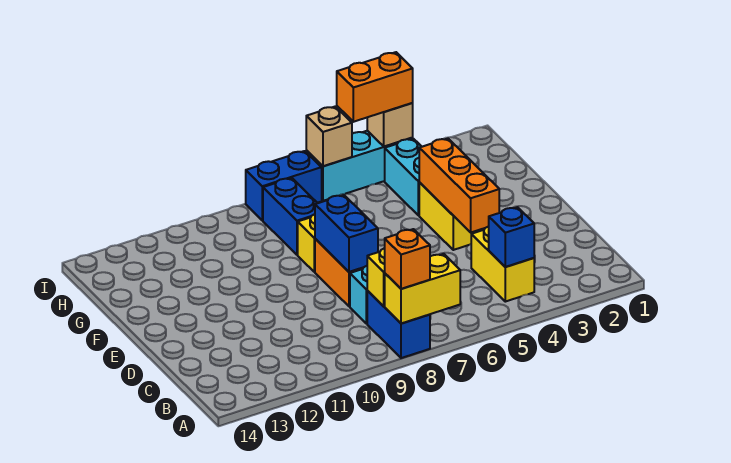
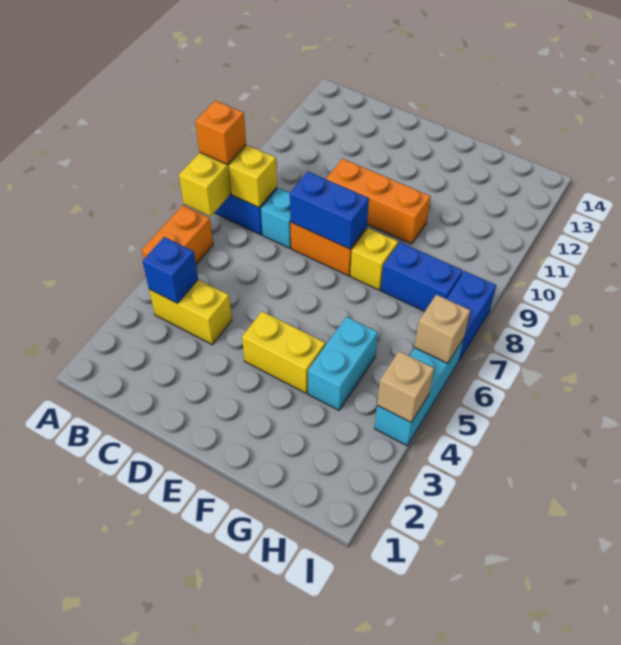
orange 1x3 brick [419,139,499,232] -> orange 1x3 brick moved to [326,159,431,244]
cyan 1x2 brick [385,139,422,216] -> cyan 1x2 brick turned to [308,317,378,410]
orange 1x2 brick [337,52,413,122] -> orange 1x2 brick moved to [142,205,213,264]

